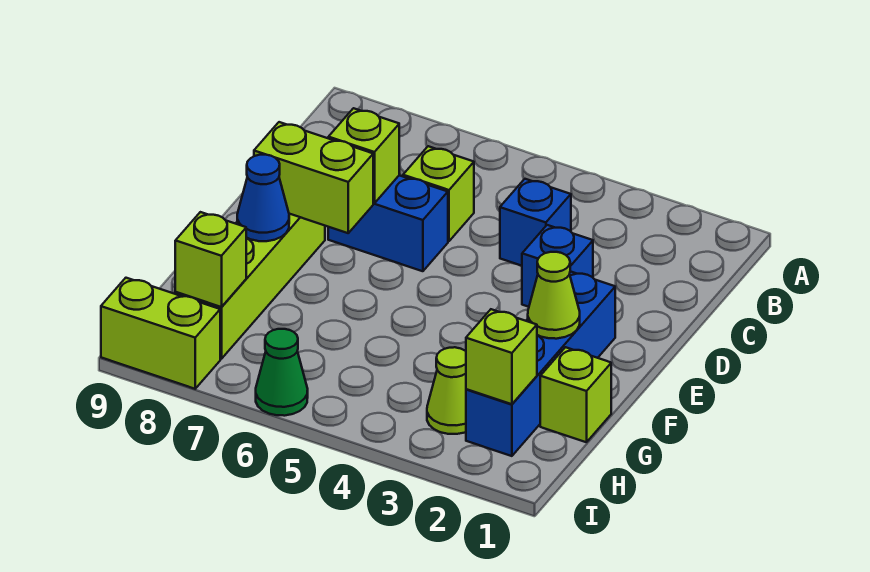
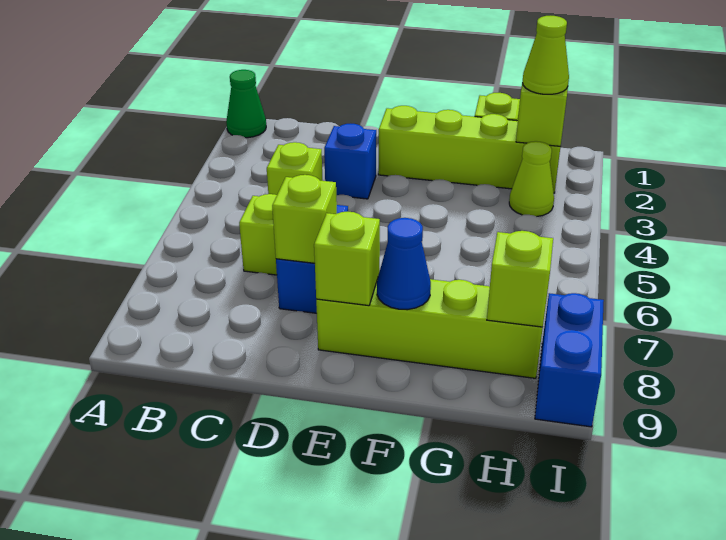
blue 1x1 brick [500,179,571,266] -> lime 1x1 brick [267,142,323,195]
blue 1x4 brick [466,271,615,456] -> lime 1x4 brick [378,106,560,193]
lime 1x2 brick [254,122,373,233] -> lime 1x1 brick [314,212,380,306]
lime 1x1 cone [528,252,580,339] -> lime 1x1 cone moved to [523,16,569,94]
green 1x1 cone [256,329,308,416] -> green 1x1 cone moved to [226,70,266,138]
lime 1x2 brick [101,278,220,389] -> blue 1x2 brick [535,293,604,427]

